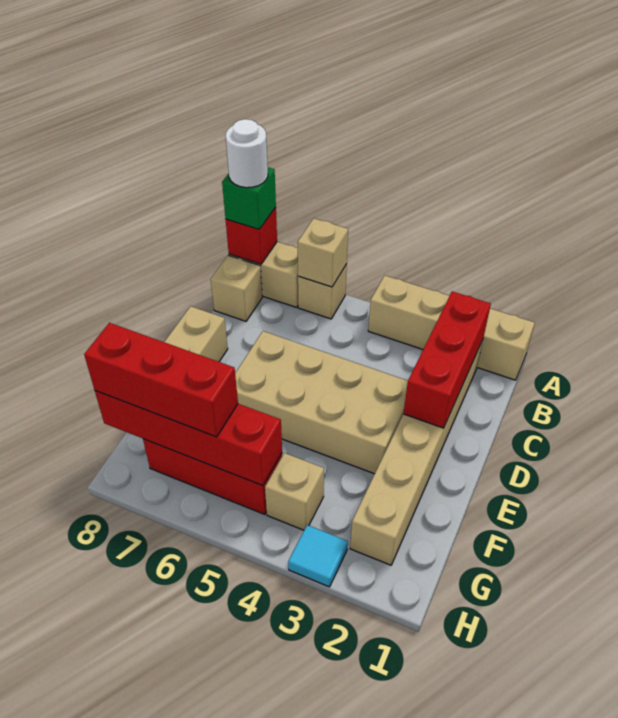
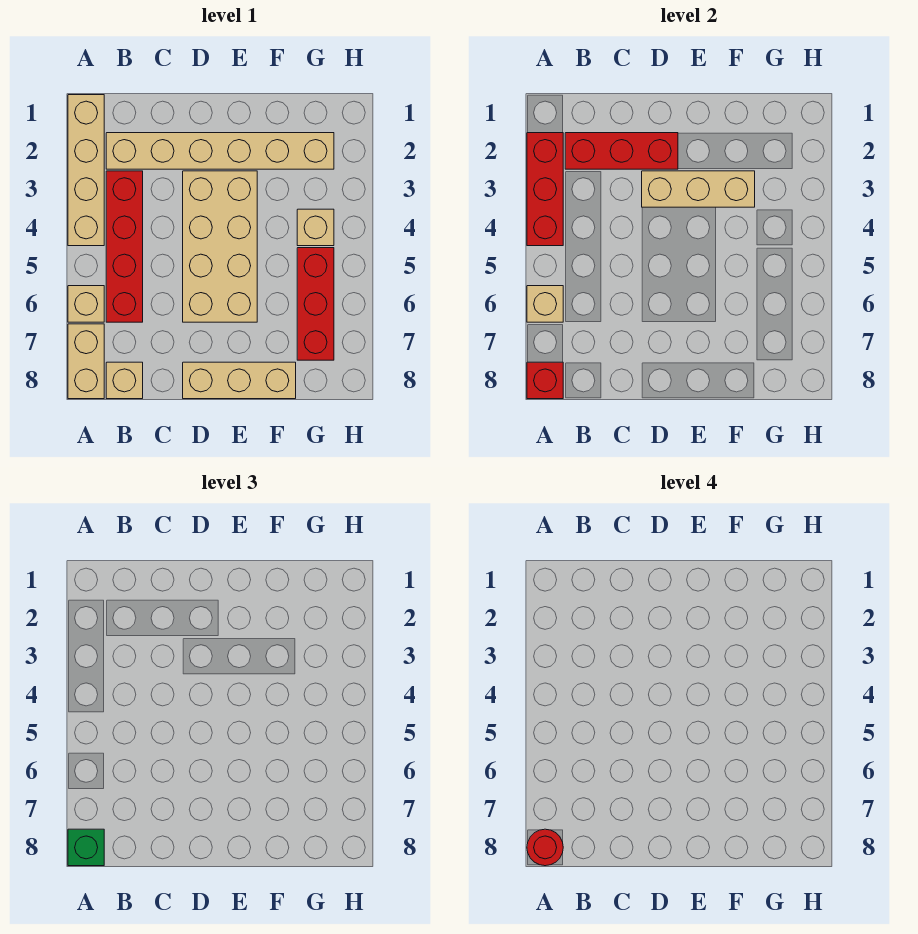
white 1x1 round brick [226,119,268,188] -> red 1x1 round brick [527,829,563,866]
none -> tan 1x3 brick [642,171,755,207]
red 1x4 brick [95,391,282,486] -> red 1x4 brick moved to [106,171,143,322]
red 1x3 brick [84,323,238,437] -> red 1x3 brick moved to [527,133,563,246]
cyan 1x1 tile [288,525,348,587] -> none

